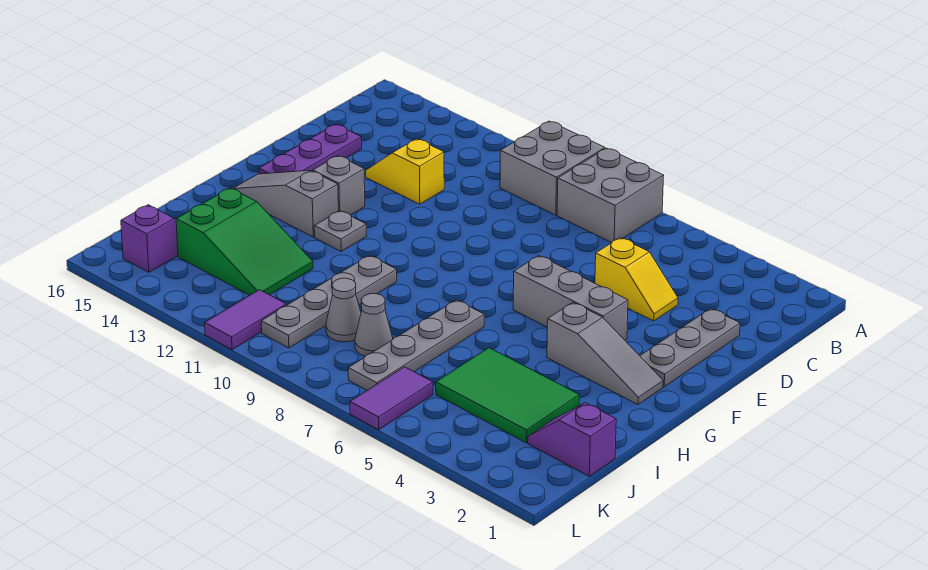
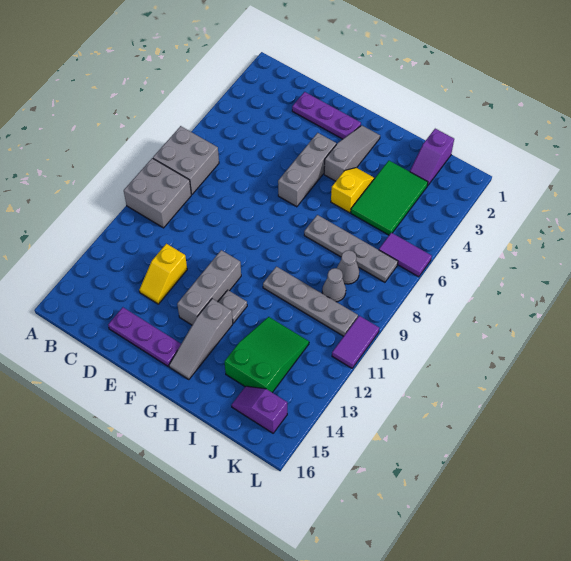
grey 1x3 plate [640,309,740,387] -> purple 1x3 plate [292,92,361,139]
yellow 1x2 slope [595,238,678,321] -> yellow 1x2 slope moved to [331,168,374,213]
grey 1x1 brick [313,156,365,215] -> grey 1x3 brick [177,250,241,325]
purple 1x2 tile [205,290,286,350] -> purple 1x2 tile turned to [332,316,379,368]

